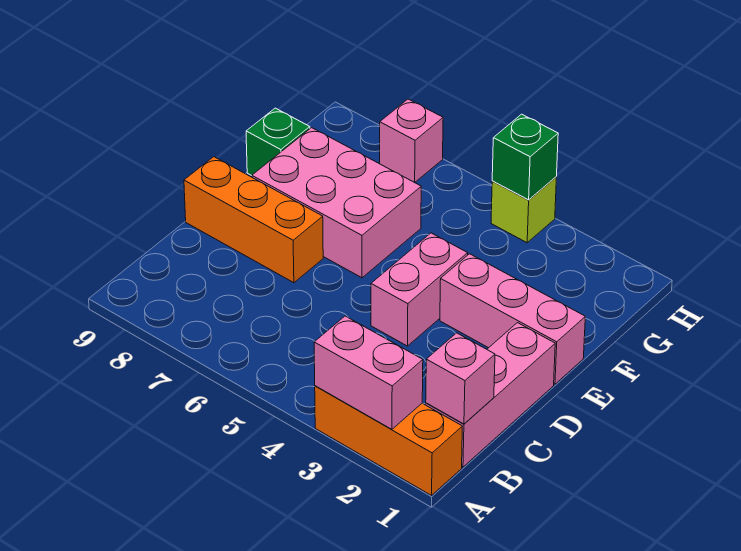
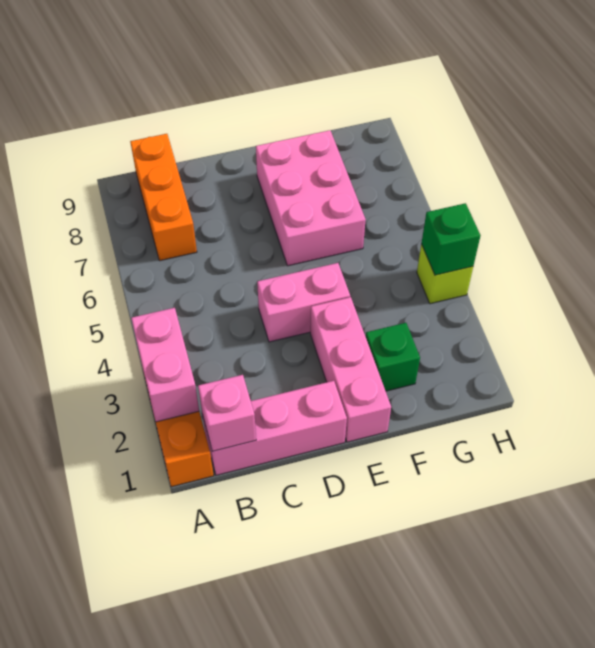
orange 1x3 brick [184,157,323,283] -> orange 1x3 brick moved to [130,134,197,261]
green 1x1 brick [246,108,310,176] -> green 1x1 brick moved to [366,323,420,391]
pink 1x1 brick [380,99,443,182] -> none

